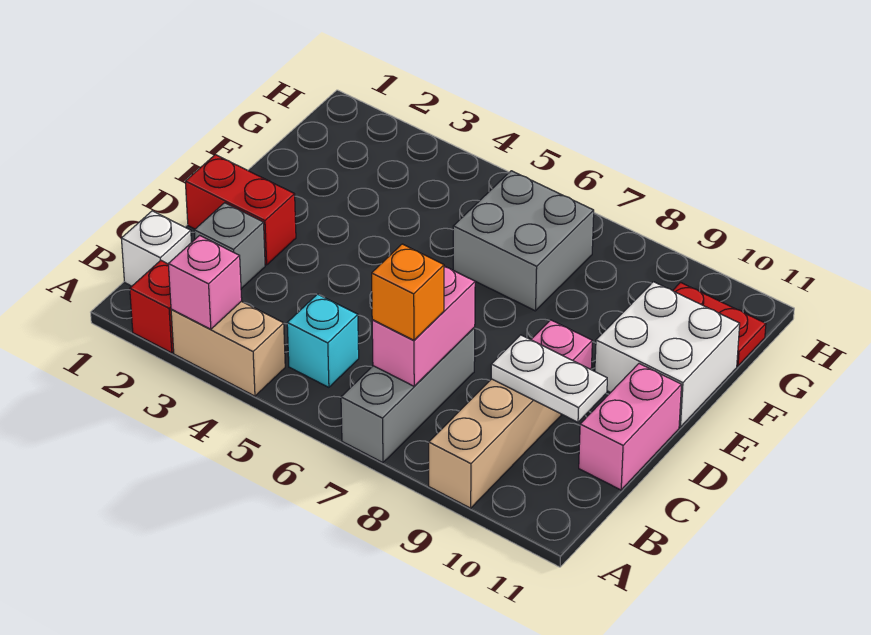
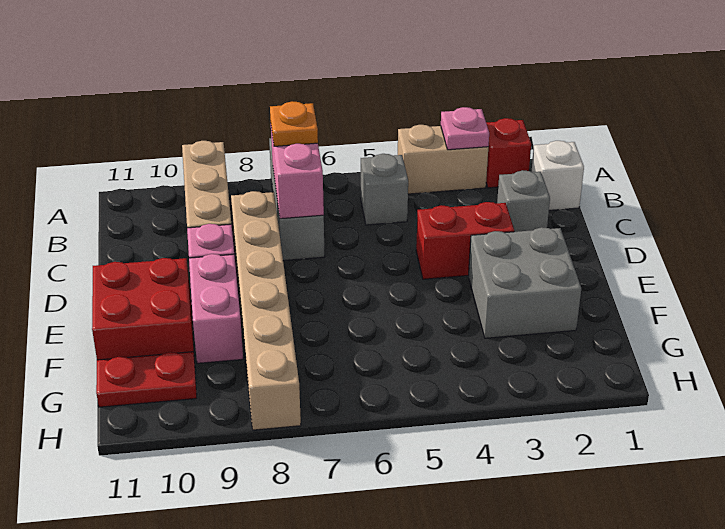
pink 1x1 brick [168,235,242,330] -> pink 1x1 plate [441,107,489,150]
cyan 1x1 brick [287,294,359,387] -> grey 1x1 brick [361,154,408,225]
orange 1x1 brick [372,244,444,340] -> orange 1x1 plate [270,101,318,146]
none -> tan 1x6 brick [231,191,301,430]
white 1x2 plate [491,335,607,422] -> none
pink 1x2 brick [579,364,681,490] -> pink 1x2 brick moved to [189,254,243,363]
red 1x2 brick [185,155,296,265] -> red 1x2 brick moved to [416,202,514,279]
white 2x2 brick [595,282,740,427] -> red 2x2 brick [92,258,195,362]
grey 2x2 brick [453,171,594,311] -> grey 2x2 brick moved to [468,227,581,338]

